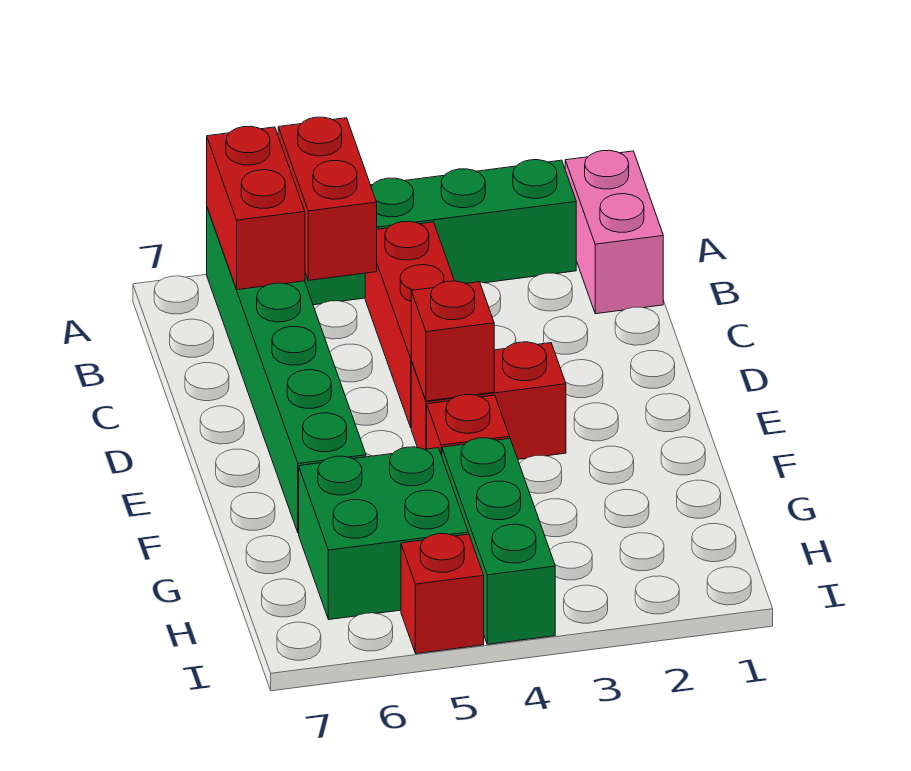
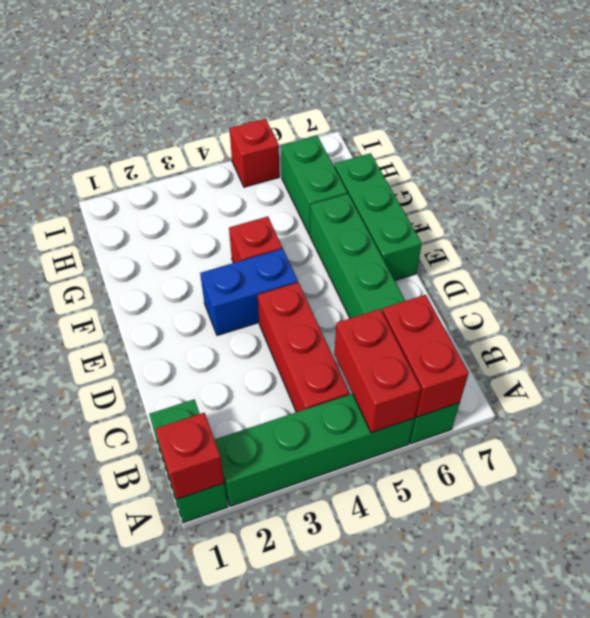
pink 1x2 brick [565,150,663,314] -> green 1x2 brick [149,400,228,523]
red 1x2 brick [411,342,566,459] -> blue 1x2 brick [200,248,298,335]
red 1x1 brick [411,281,494,401] -> red 1x1 brick moved to [156,413,224,499]
green 1x3 brick [442,438,555,644] -> green 1x3 brick moved to [334,153,422,280]
green 2x2 brick [299,447,468,620] -> green 1x2 brick [281,136,347,234]

